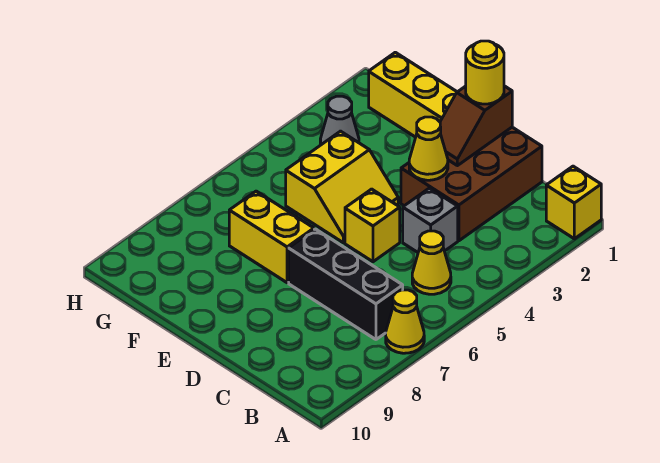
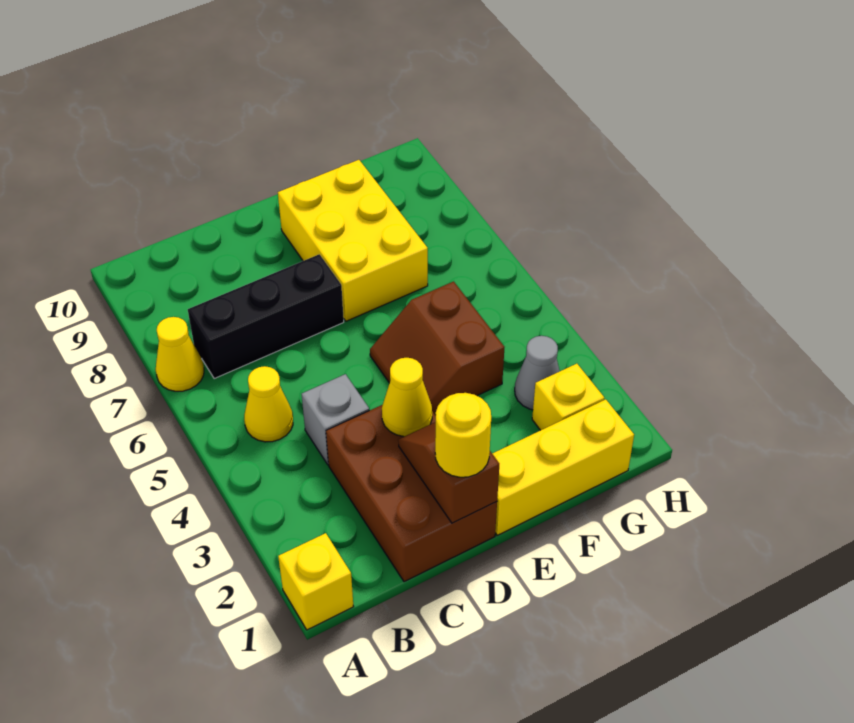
yellow 1x1 brick [345,189,400,262] -> yellow 1x1 brick moved to [532,364,604,430]
yellow 2x2 slope [286,131,398,243] -> brown 2x2 slope [370,281,504,415]
yellow 1x2 brick [229,191,314,283] -> yellow 2x3 brick [278,160,428,321]

